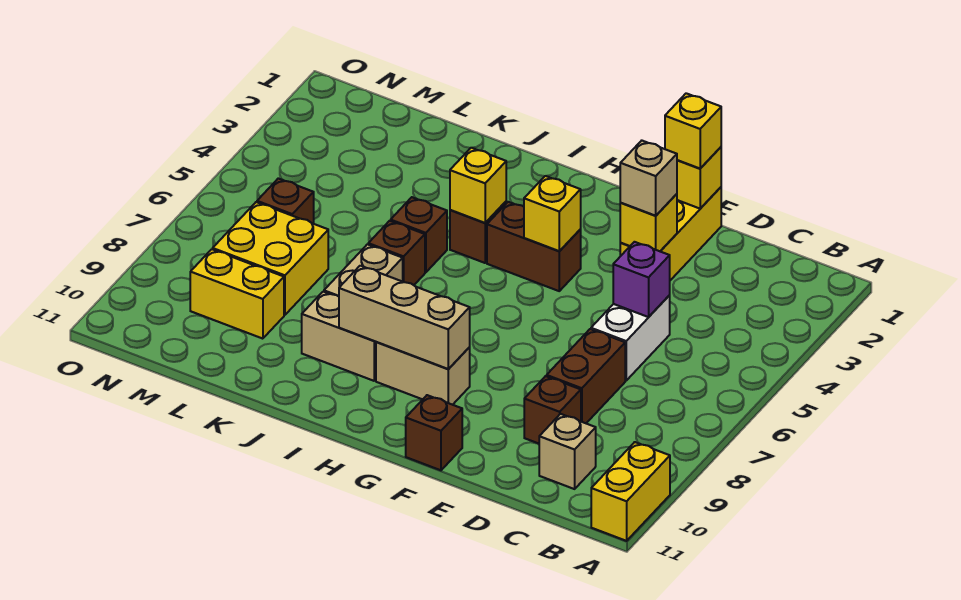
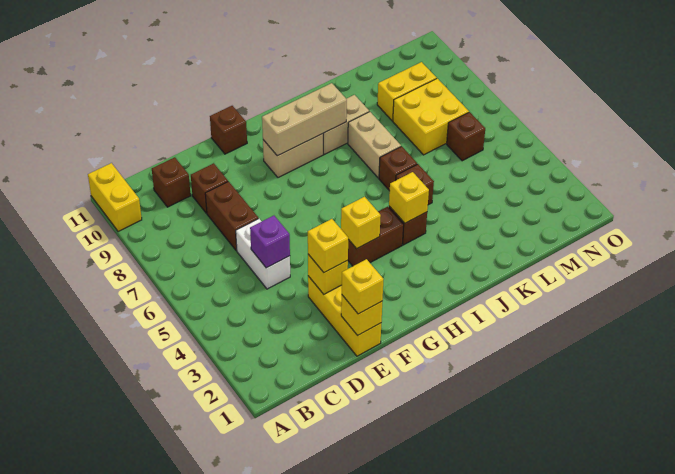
tan 1x1 brick [539,414,596,489] -> brown 1x1 brick [152,157,191,207]
tan 1x1 brick [620,141,677,216] -> yellow 1x1 brick [308,219,348,273]

